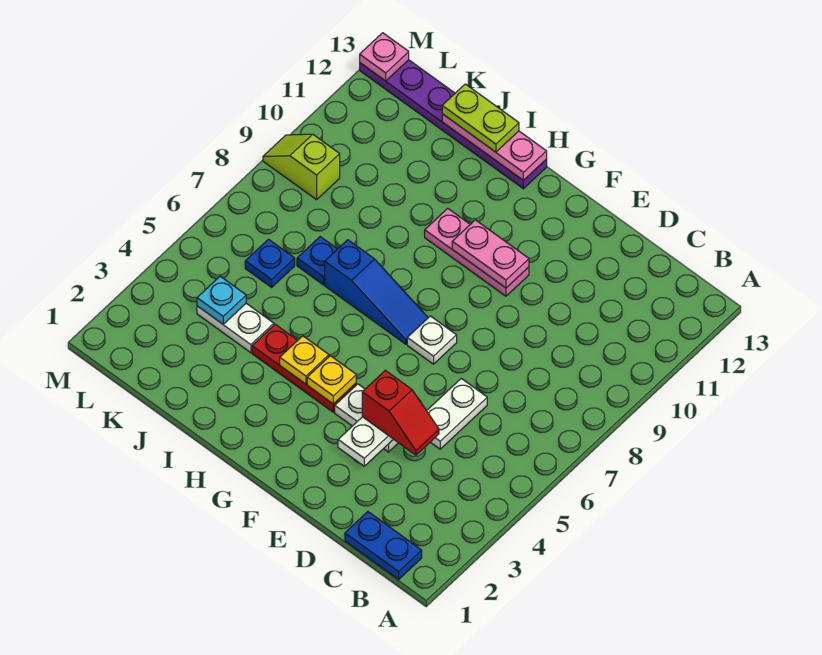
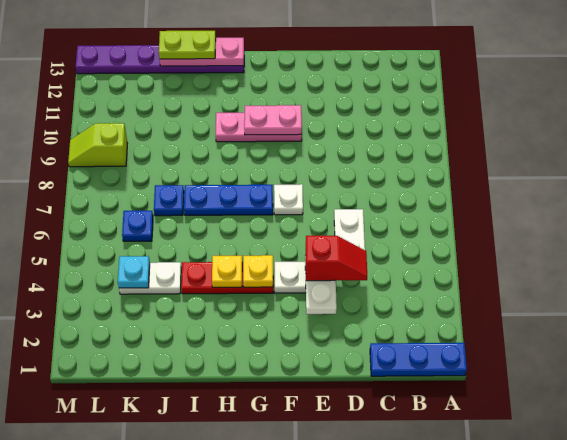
blue 1x2 plate [345,512,422,579] -> blue 1x3 plate [370,343,467,376]
blue 1x3 slope [325,240,428,344] -> blue 1x3 plate [184,185,273,215]
pink 1x1 plate [360,33,409,81] -> none

